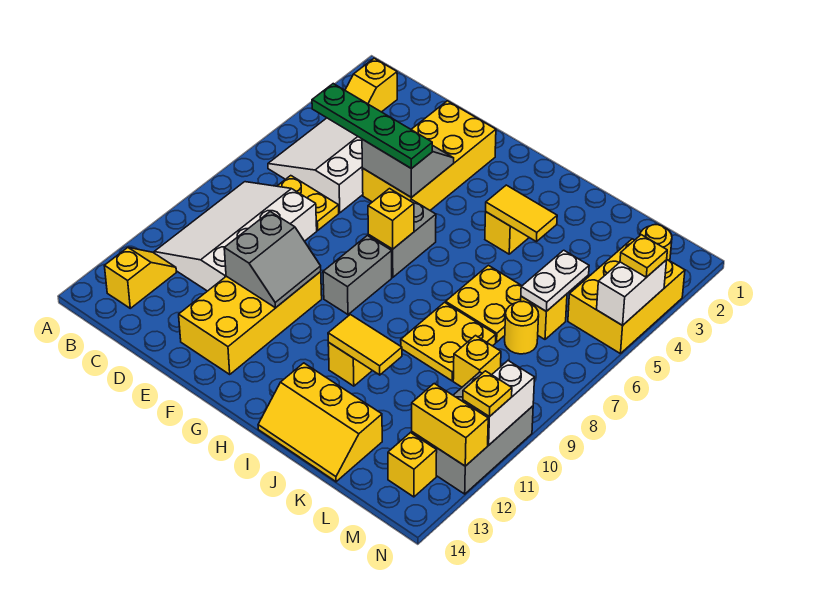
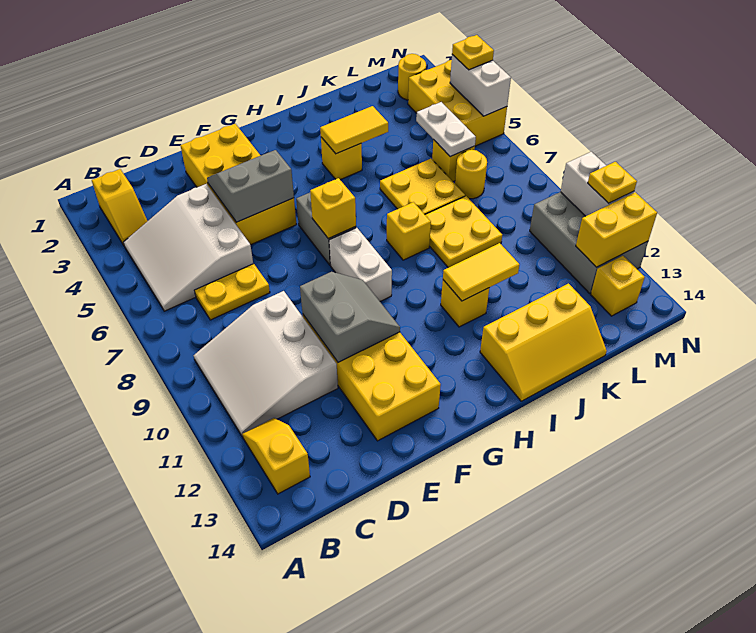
white 3x4 slope [154,182,317,291] -> white 3x3 slope [194,291,338,437]
green 1x4 plate [312,84,432,169] -> none
grey 1x2 brick [323,236,392,314] -> white 1x2 brick [329,227,392,301]
yellow 1x1 brick [453,336,501,387] -> yellow 1x1 brick moved to [387,202,431,260]

